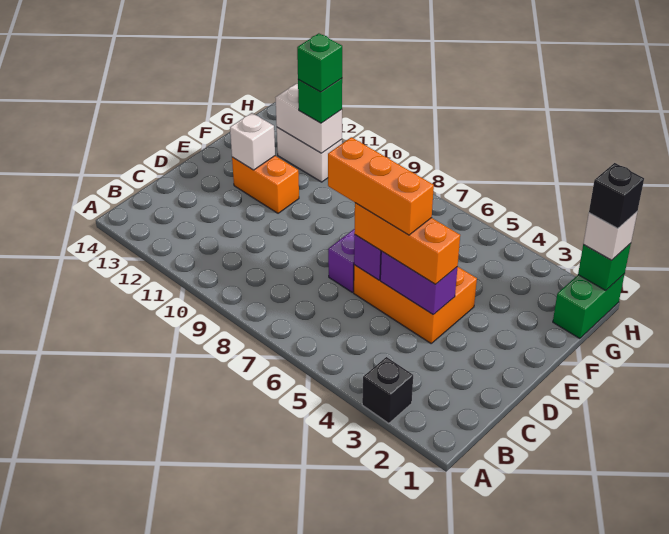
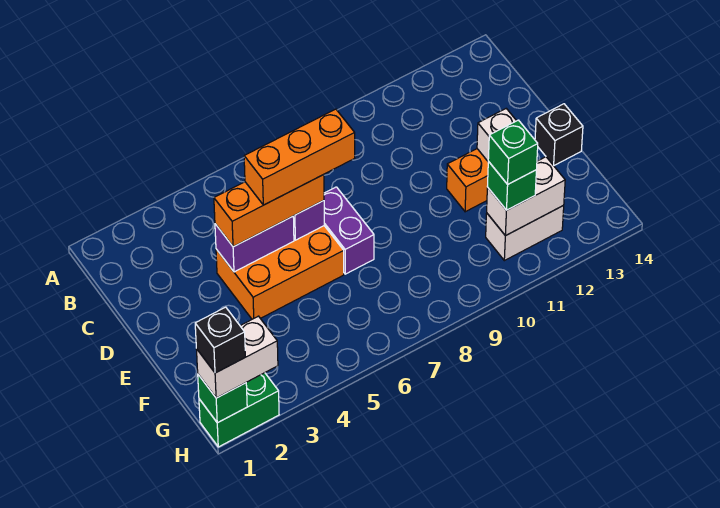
black 1x1 brick [362,357,413,423] -> black 1x1 brick moved to [535,104,583,166]
green 1x2 brick [553,274,624,339] -> green 1x2 brick turned to [199,373,279,447]
white 1x1 brick [583,212,637,260] -> white 1x2 brick [196,316,278,398]

